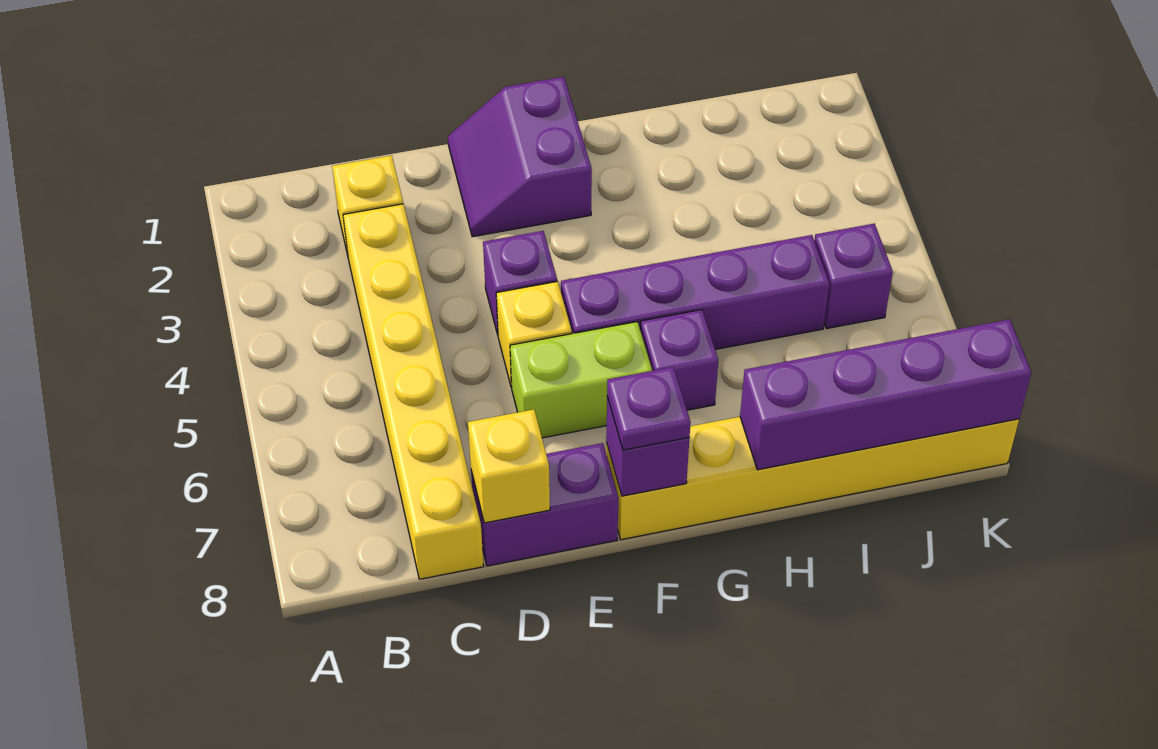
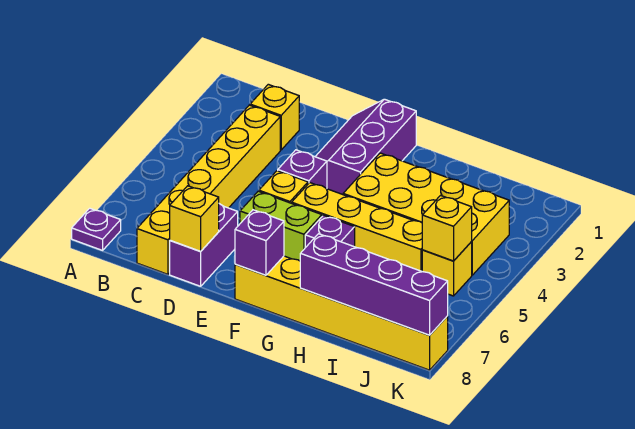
purple 1x2 brick [471,443,618,566] -> purple 1x2 brick turned to [170,204,238,286]
purple 2x2 slope [448,77,592,237] -> purple 2x3 slope [315,99,416,195]
purple 1x4 brick [561,235,829,350] -> yellow 1x4 brick [292,183,422,271]
purple 1x1 plate [607,367,691,450] -> purple 1x1 plate moved to [72,208,121,250]
none -> yellow 2x4 brick [343,153,509,275]
purple 1x1 brick [814,223,893,329] -> yellow 1x1 brick [422,242,472,296]
none -> yellow 1x1 brick [422,195,472,261]

